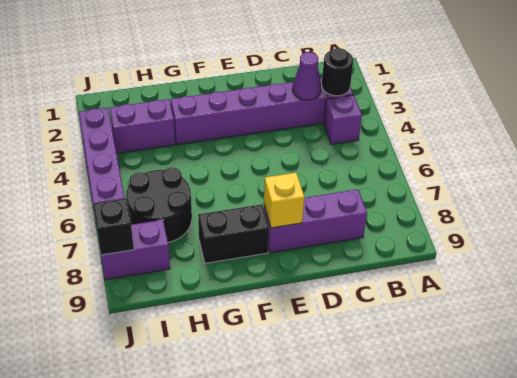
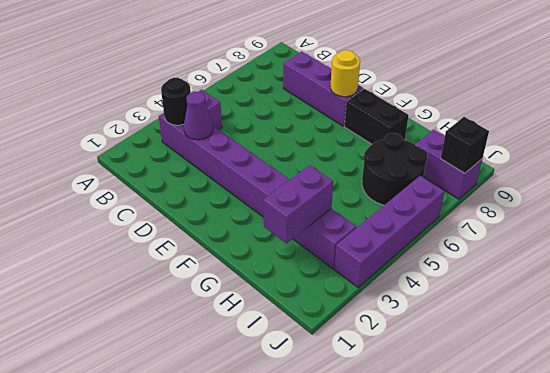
yellow 1x1 brick [264,173,304,228] -> yellow 1x1 round brick [331,50,360,97]
none -> purple 1x2 brick [263,165,333,243]

